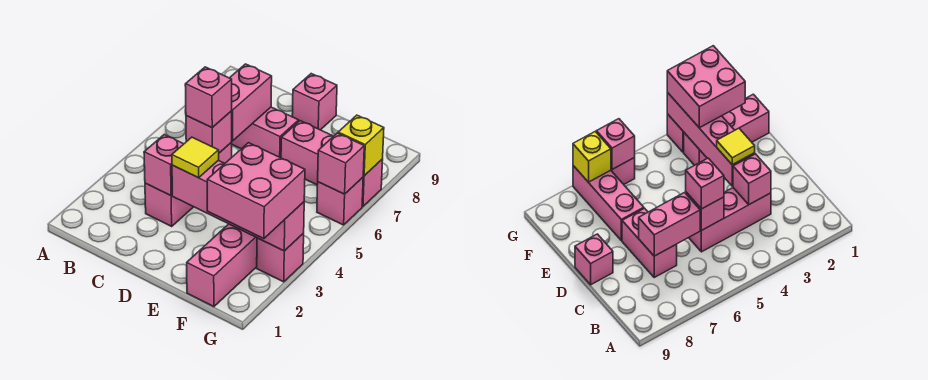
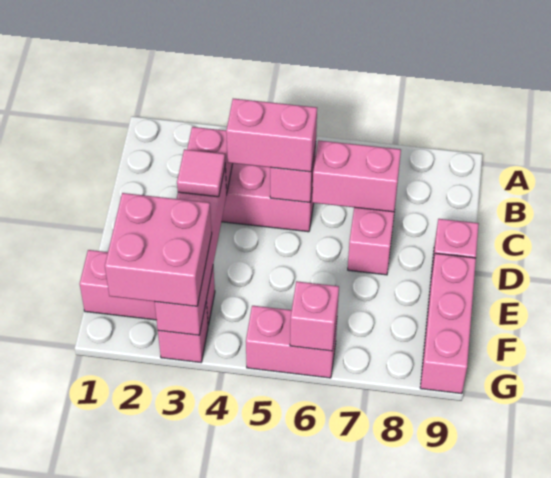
pink 1x1 brick [185,67,232,128] -> pink 1x2 brick [226,99,317,172]
yellow 1x1 tile [172,137,219,178] -> pink 1x1 tile [177,149,225,197]
pink 1x3 brick [281,121,383,207] -> pink 1x3 brick moved to [420,253,476,394]
pink 1x1 brick [317,178,363,225] -> pink 1x2 brick [246,306,337,378]
yellow 1x1 brick [338,115,384,176] -> none

